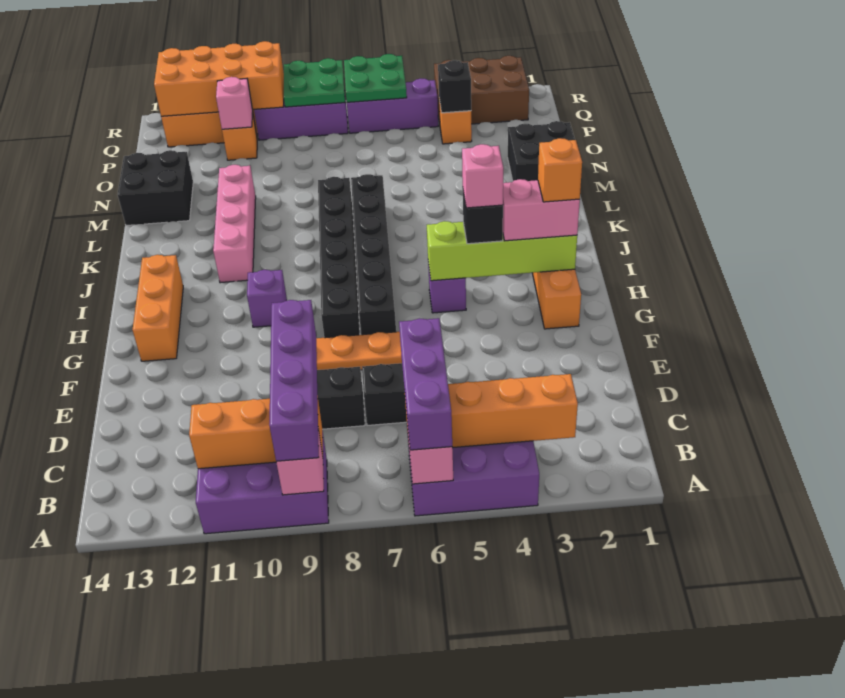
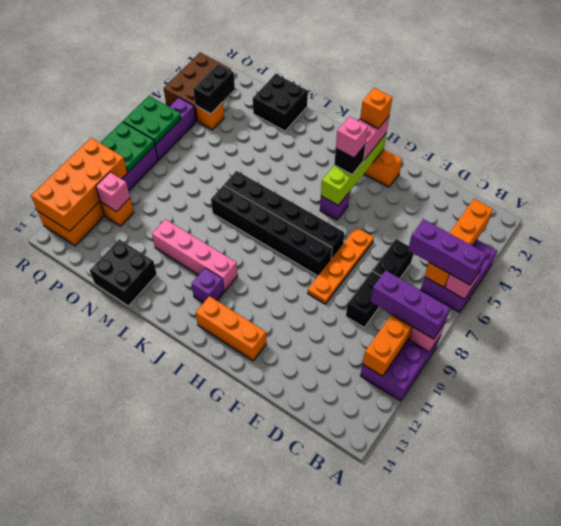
purple 1x4 brick [269,300,319,462] -> purple 1x3 brick [370,270,451,339]
purple 1x1 brick [247,270,287,327] -> purple 1x1 brick moved to [192,268,224,303]
black 1x1 brick [438,60,471,113] -> black 1x2 brick [193,64,235,114]

